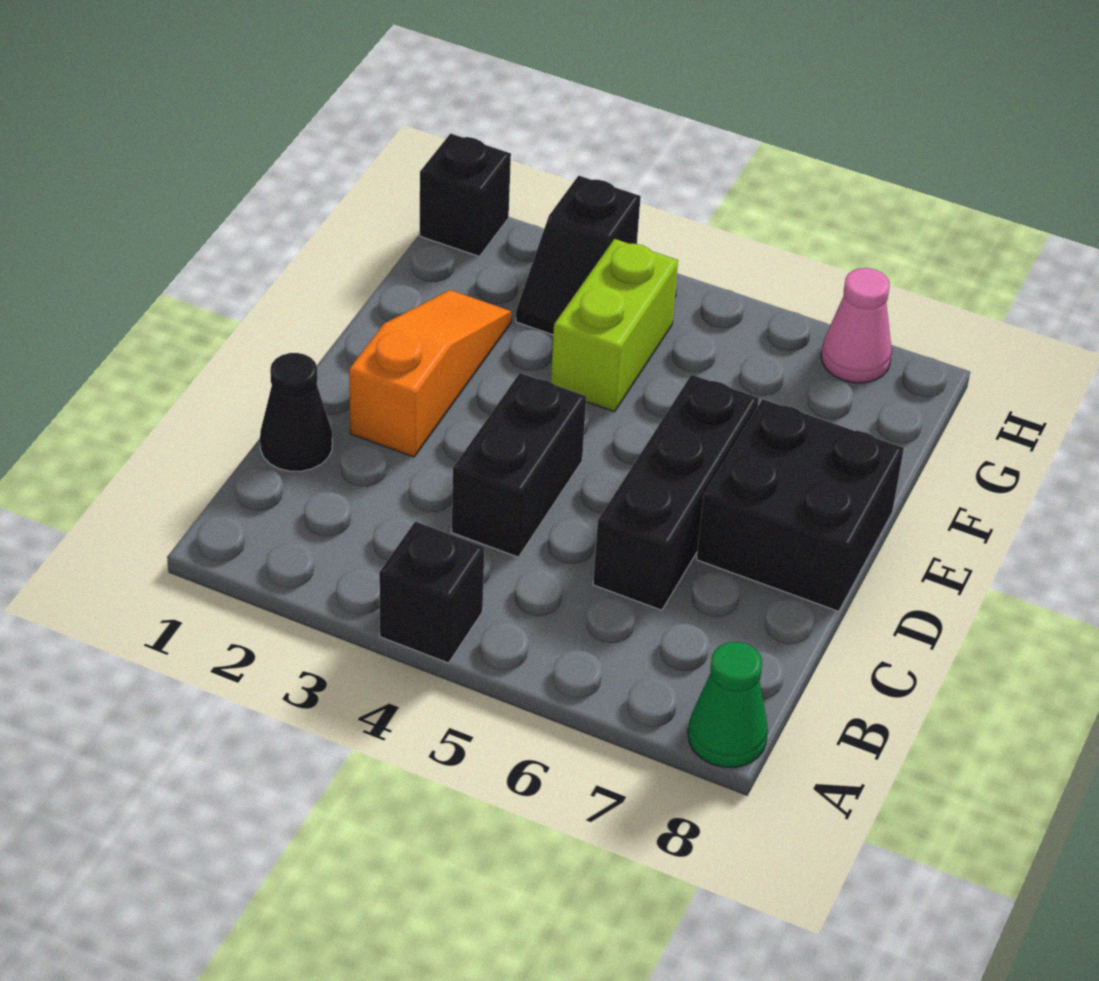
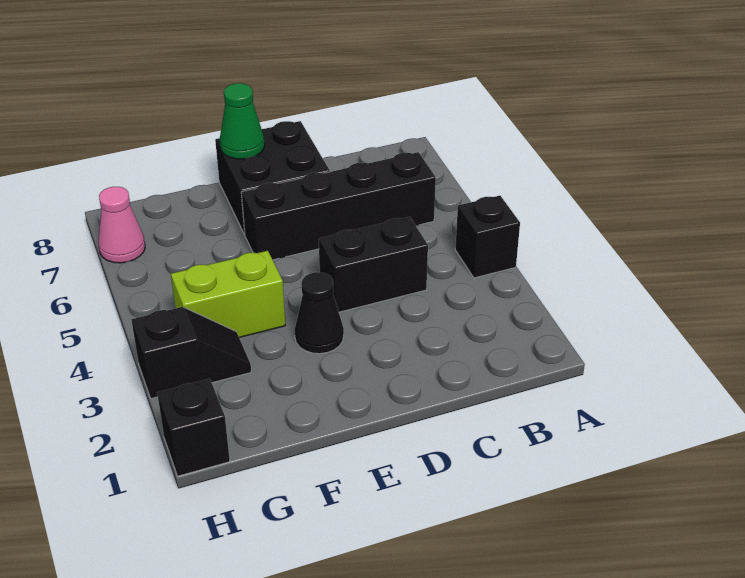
green 1x1 cone [688,642,768,767] -> green 1x1 cone moved to [220,83,265,159]
black 1x1 cone [260,353,332,471] -> black 1x1 cone moved to [295,272,344,354]
black 1x3 brick [593,375,759,610] -> black 1x4 brick [241,152,436,260]
orange 1x3 slope [349,290,512,457] -> none

